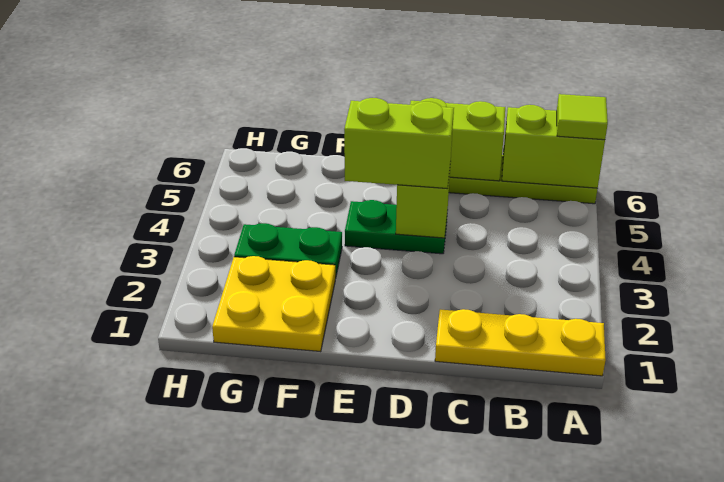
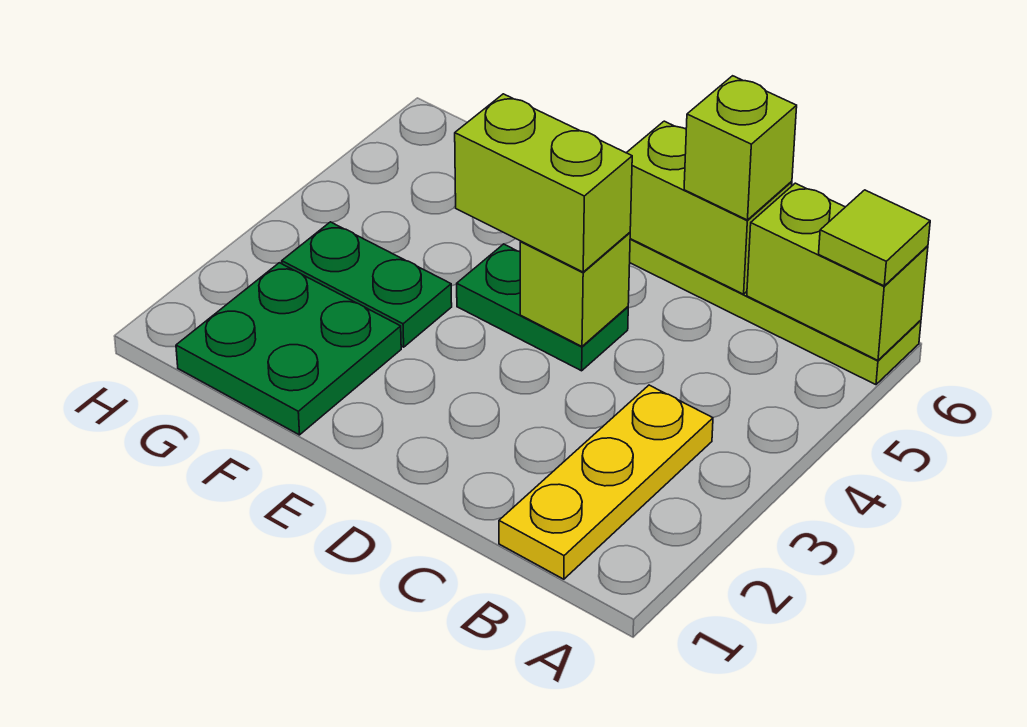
yellow 1x3 plate [435,309,606,376] -> yellow 1x3 plate turned to [499,385,713,579]
none -> lime 1x1 brick [684,76,797,220]
yellow 2x2 plate [212,256,335,351] -> green 2x2 plate [176,263,401,435]

